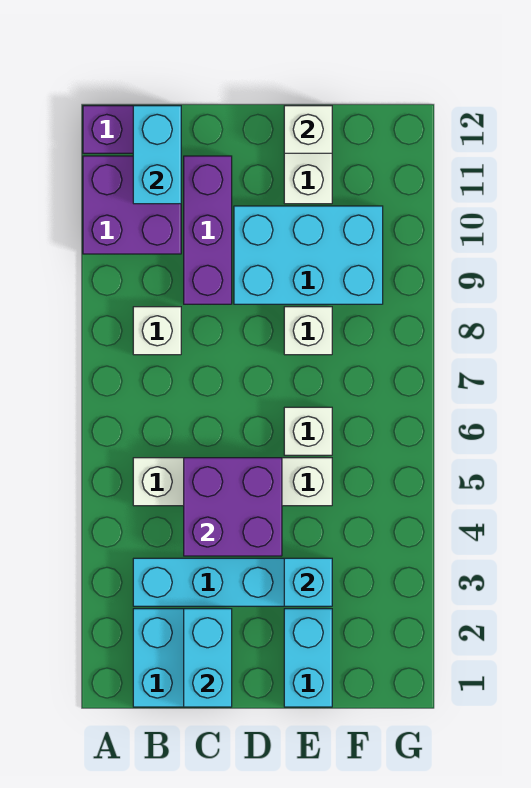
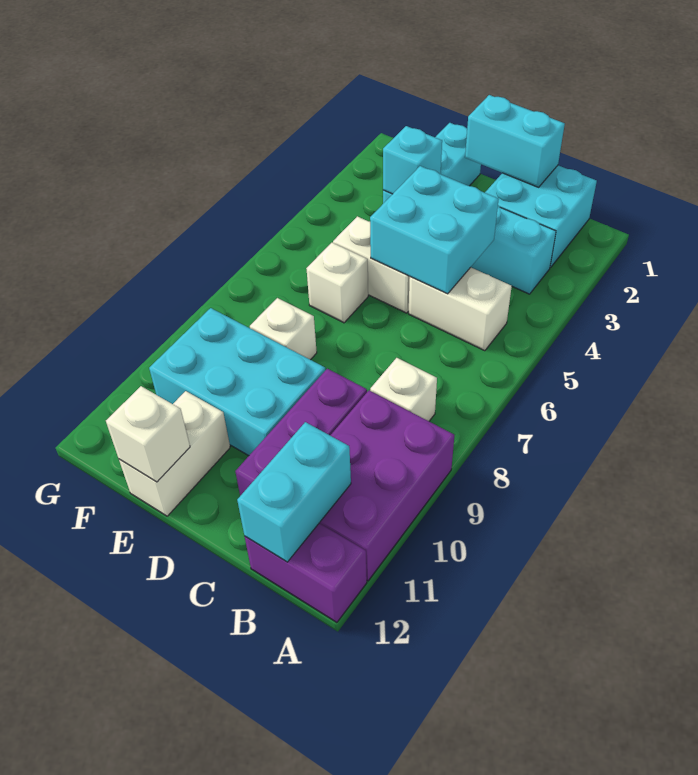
purple 2x2 brick [83,156,181,254] -> purple 2x3 brick [320,390,454,581]
cyan 1x2 brick [184,609,232,707] -> cyan 1x2 brick turned to [465,95,565,187]
purple 2x2 brick [184,458,282,556] -> cyan 2x2 brick [370,166,499,294]

